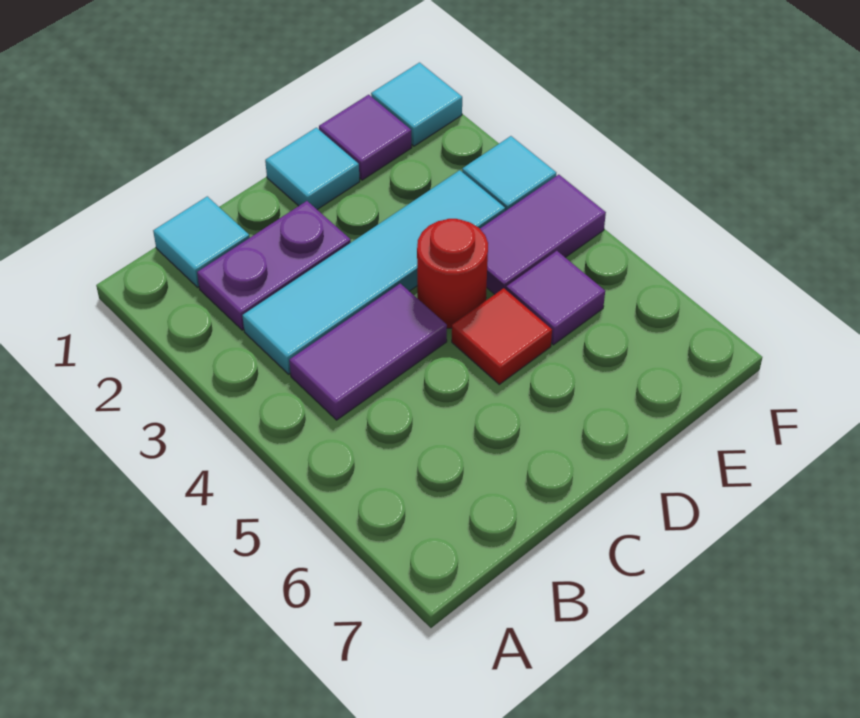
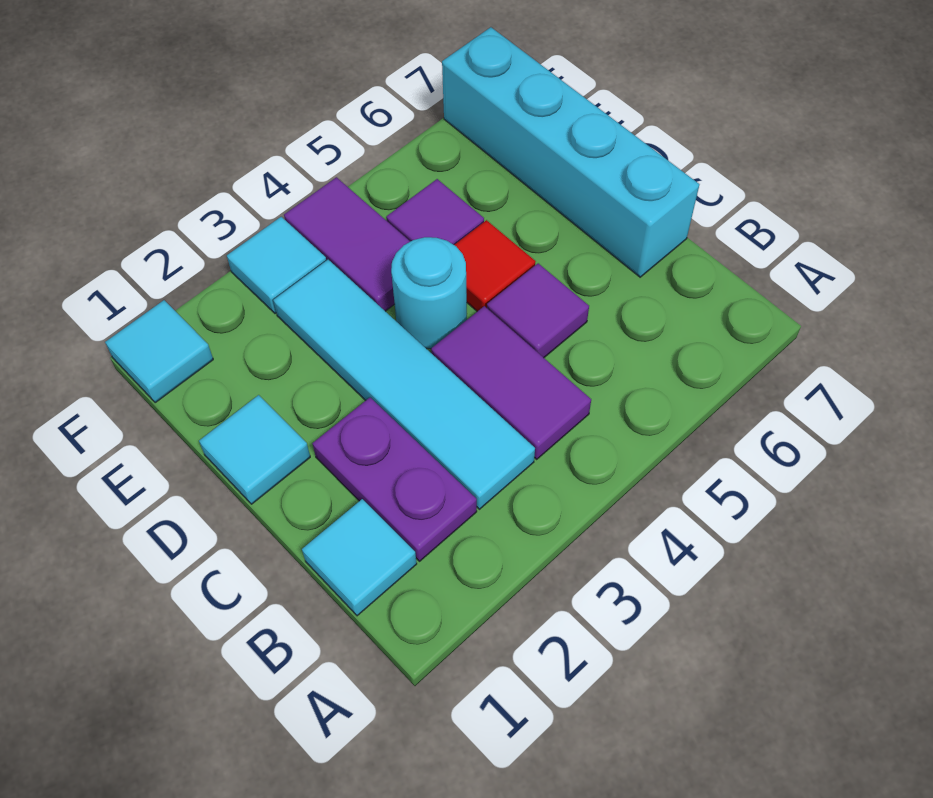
none -> cyan 1x4 brick [442,27,699,277]
red 1x1 round brick [417,219,488,328] -> cyan 1x1 round brick [391,237,467,349]
purple 1x1 tile [319,95,412,180] -> purple 1x1 tile moved to [487,263,589,358]

